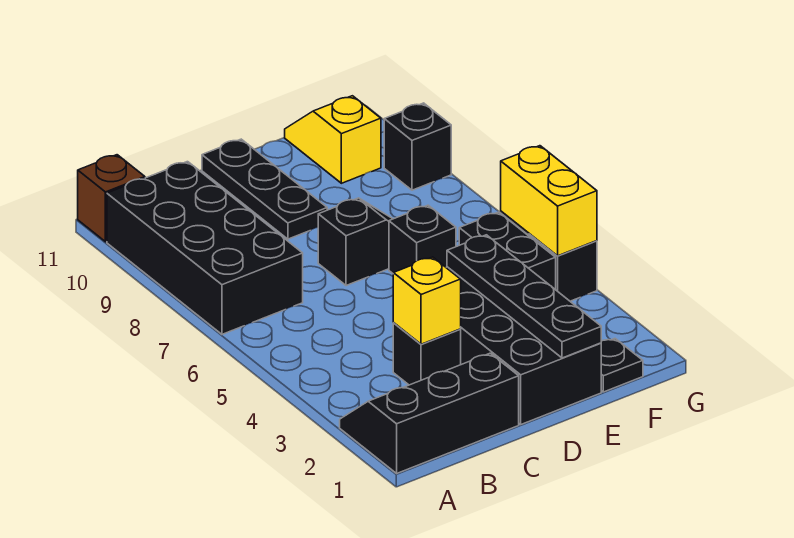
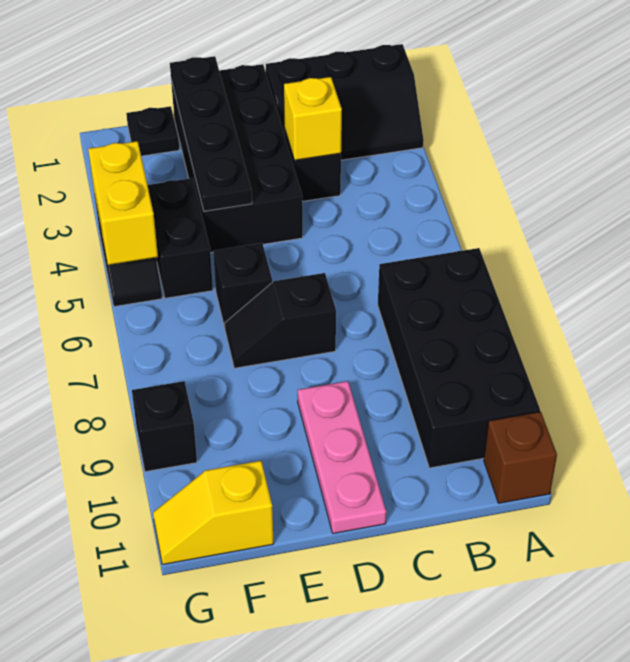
black 1x3 plate [202,139,327,239] -> pink 1x3 plate [298,381,386,533]
yellow 1x2 slope [285,96,381,183] -> yellow 1x2 slope turned to [153,461,274,564]

